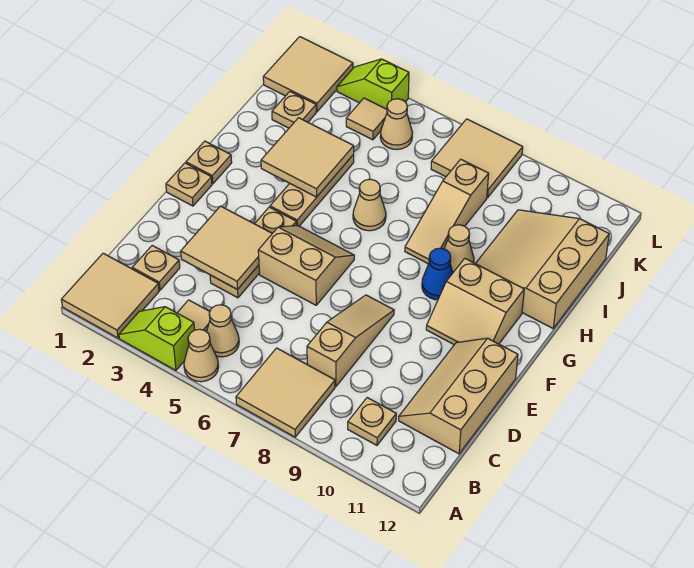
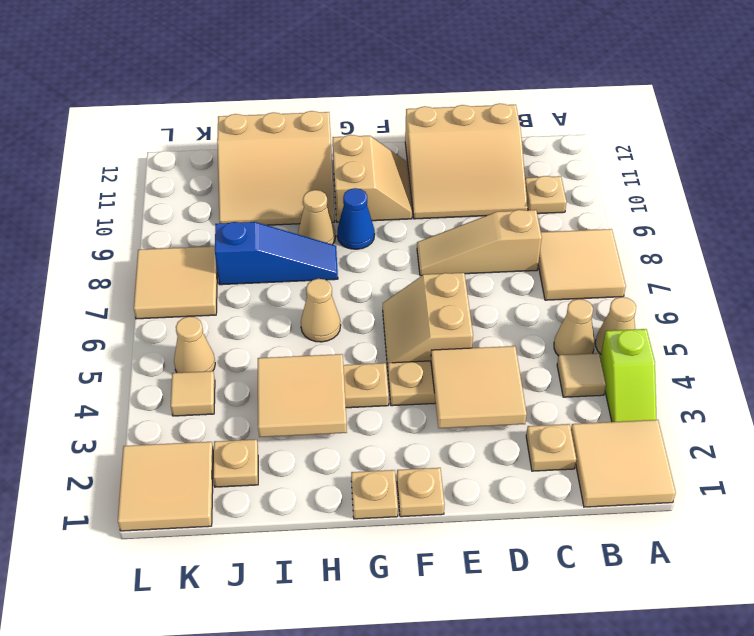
tan 2x3 slope [399,338,518,454] -> tan 3x3 slope [405,103,528,219]
tan 1x3 slope [405,159,489,264] -> blue 1x3 slope [215,222,338,285]
lime 1x2 slope [337,59,409,109] -> none

